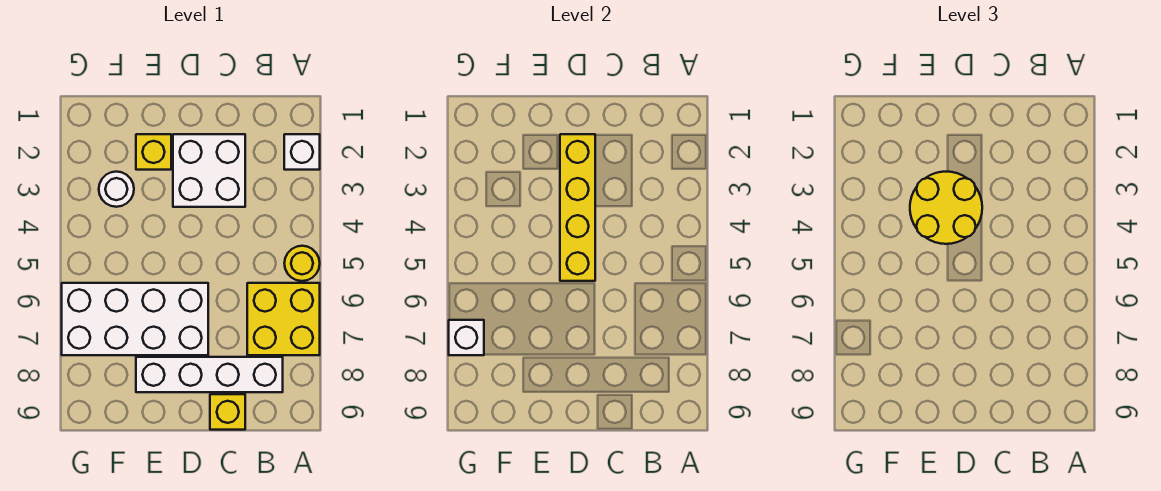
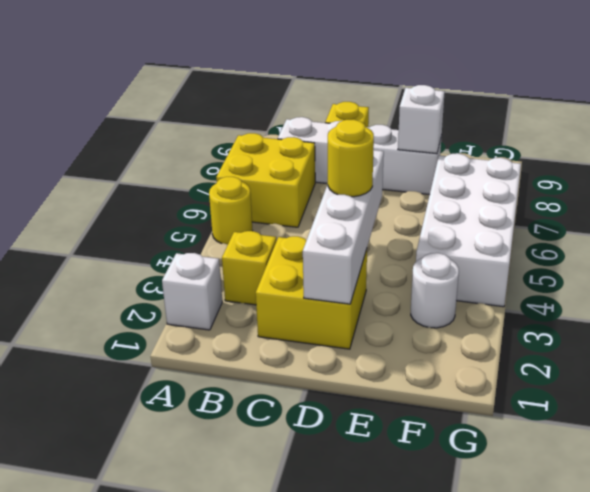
white 2x2 brick [173,134,245,207] -> yellow 2x2 brick [256,236,367,349]
yellow 1x4 brick [560,134,595,281] -> white 1x4 brick [303,150,384,304]
yellow 2x2 round brick [910,172,982,244] -> yellow 1x1 round brick [328,119,374,197]
white 2x4 brick [62,283,208,355] -> white 2x4 brick turned to [416,153,521,307]
yellow 1x1 brick [136,134,171,170] -> yellow 1x1 brick moved to [222,231,276,305]
white 1x1 brick [449,320,484,355] -> white 1x1 brick moved to [398,85,445,154]

